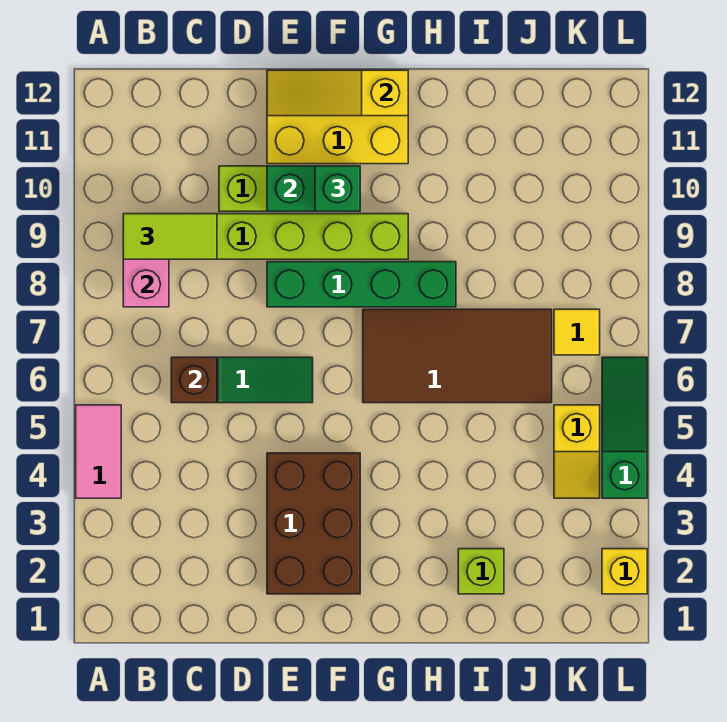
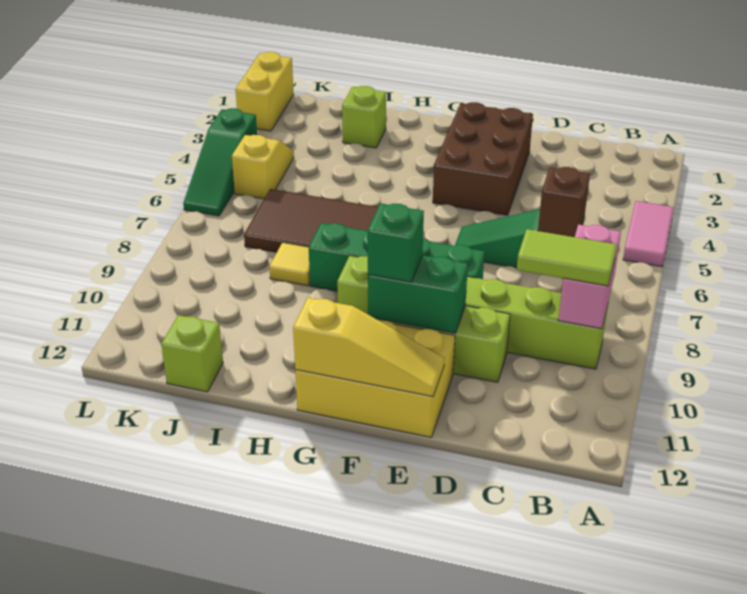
none -> lime 1x1 brick [161,315,223,392]
yellow 1x1 tile [554,309,600,355] -> yellow 1x1 tile moved to [269,242,310,286]
yellow 1x1 brick [602,549,647,594] -> yellow 1x2 brick [236,52,294,131]

